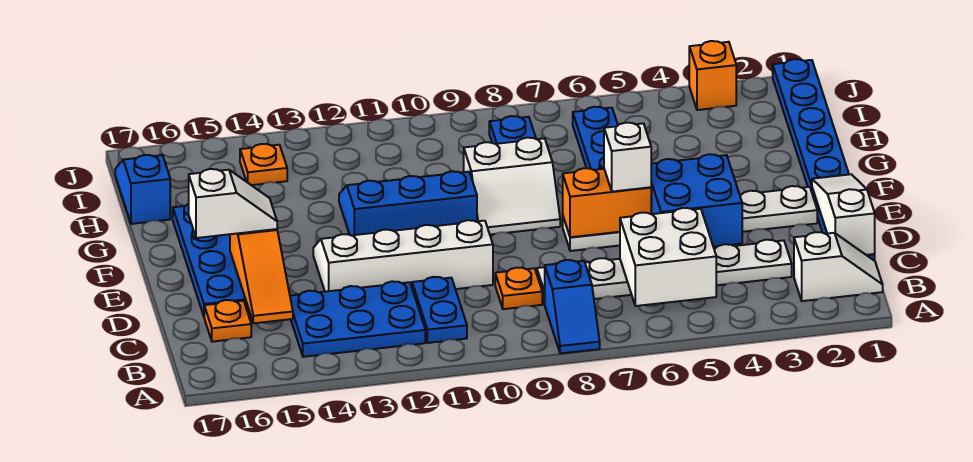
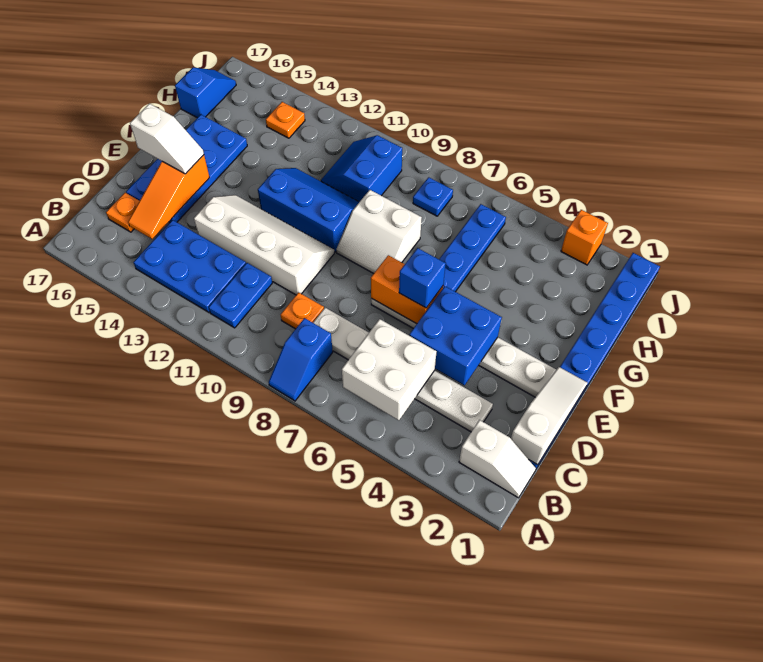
white 1x1 brick [604,123,651,192] -> blue 1x1 brick [399,248,446,308]
none -> blue 2x2 slope [321,135,402,202]

